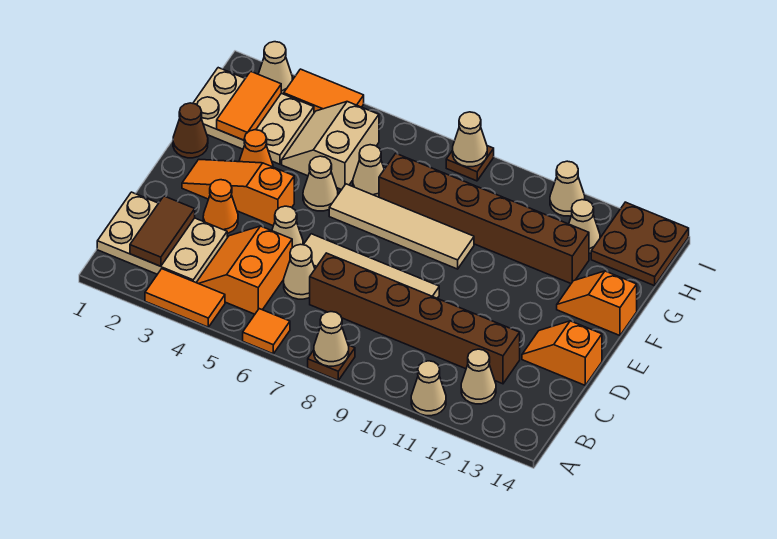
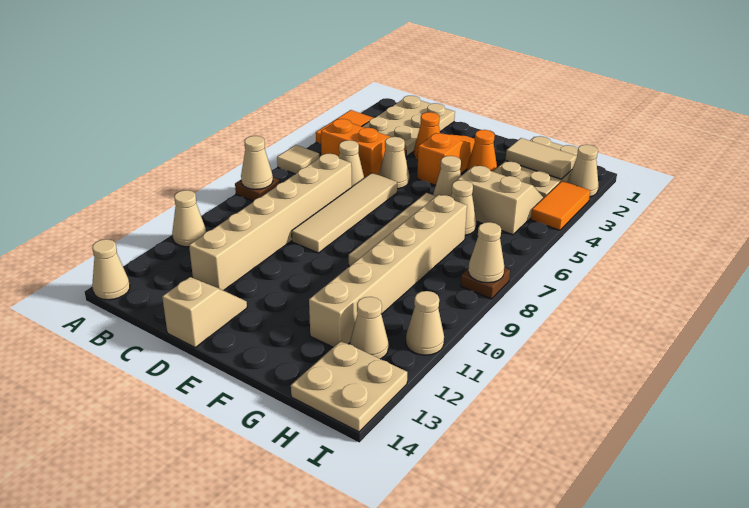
orange 1x1 tile [243,309,290,354] -> tan 1x1 tile [277,145,319,174]
brown 1x2 tile [130,196,195,266] -> none
tan 1x1 cone [461,349,496,404] -> tan 1x1 cone moved to [92,239,130,300]
brown 1x6 brick [310,253,520,384] -> tan 1x6 brick [189,154,352,290]
orange 1x2 slope [522,321,602,385] -> tan 1x2 slope [162,277,247,347]
brown 1x1 cone [173,103,208,158] -> none
orange 1x2 slope [557,271,637,336] -> none
orange 1x2 tile [217,71,281,140] -> tan 1x2 tile [505,138,577,179]
brown 1x6 brick [379,153,589,283] -> tan 1x6 brick [309,195,467,347]
brown 2x2 plate [591,202,689,286] -> tan 2x2 plate [291,341,407,432]

